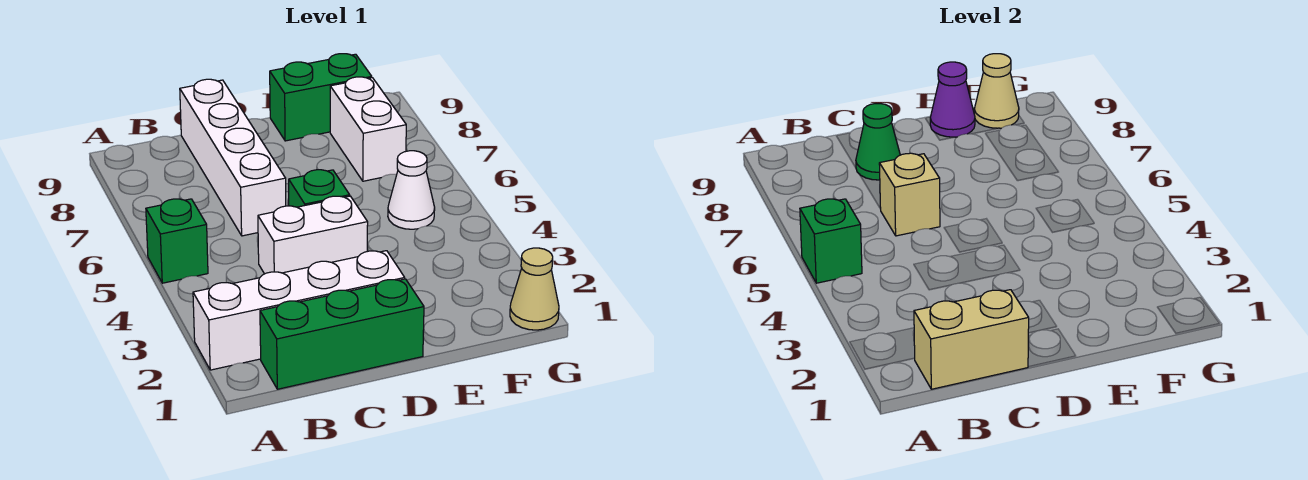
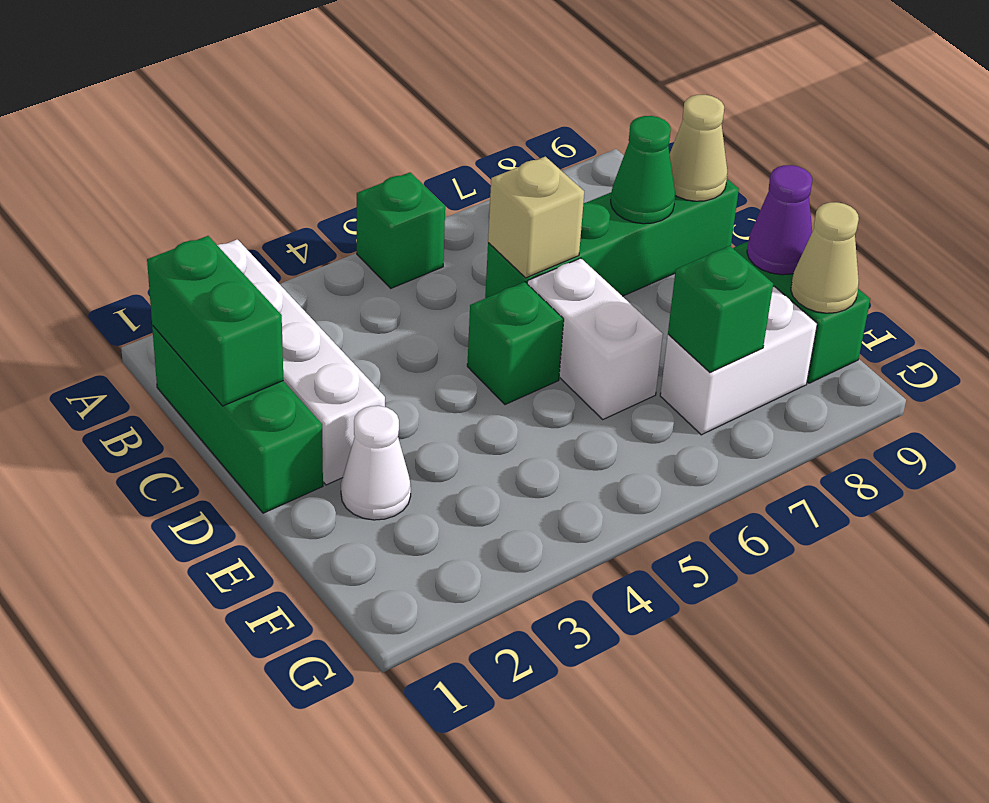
green 1x1 brick [800,199,862,283] -> green 1x1 brick moved to [668,246,773,372]
tan 1x2 brick [914,290,1029,389] -> green 1x2 brick [147,236,283,406]
white 1x2 brick [258,196,368,274] -> white 1x2 brick moved to [527,258,663,419]
white 1x4 brick [180,79,286,236] -> green 1x4 brick [485,179,739,298]
white 1x1 cone [388,151,435,229] -> white 1x1 cone moved to [341,406,411,520]
tan 1x1 cone [510,248,559,330] -> tan 1x1 cone moved to [670,95,728,201]

